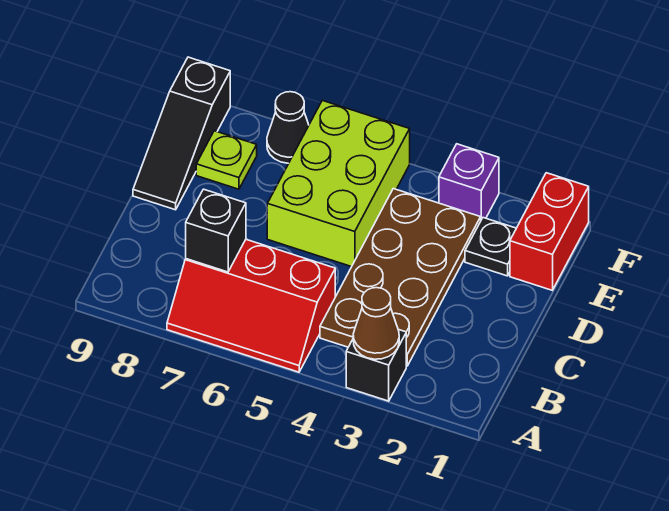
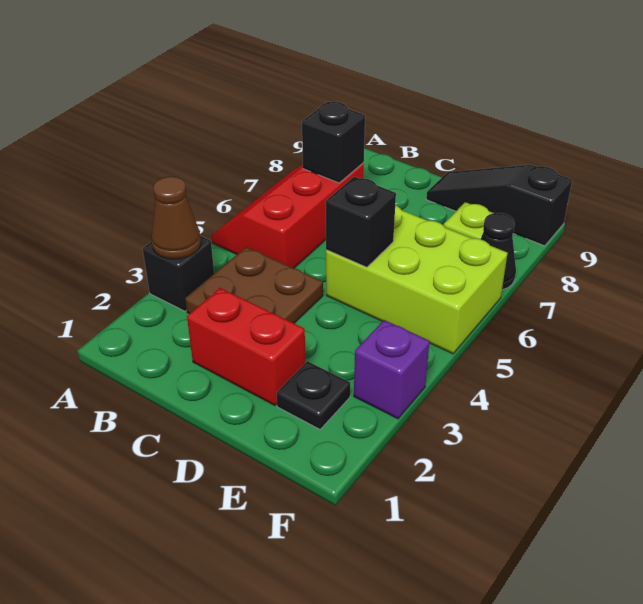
brown 2x4 plate [320,189,481,366] -> brown 2x2 plate [185,247,323,323]
none -> black 1x1 brick [326,177,396,267]
red 1x2 brick [510,173,589,290] -> red 1x2 brick moved to [187,288,305,405]

